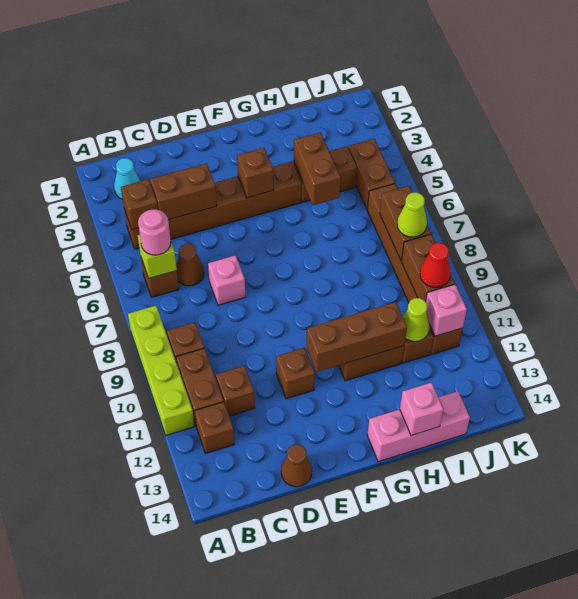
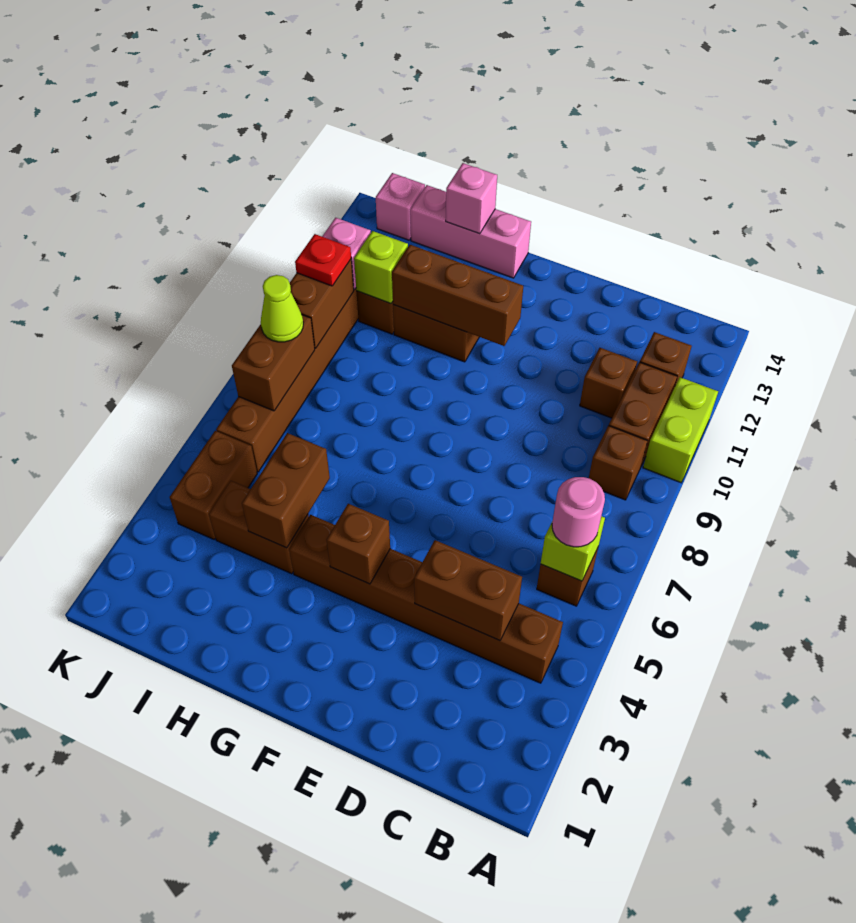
lime 1x4 brick [128,306,194,435] -> lime 1x2 brick [643,377,718,483]
cyan 1x1 cone [114,158,140,199] -> none
brown 1x1 brick [121,179,158,230] -> none
brown 1x1 cone [176,244,204,286] -> none
pink 1x1 brick [208,255,245,305] -> pink 1x1 brick moved to [376,173,425,240]
brown 1x1 cone [281,445,312,487] -> none
brown 1x1 brick [276,348,315,399] -> none
lime 1x1 cone [403,298,430,342] -> lime 1x1 brick [354,231,408,303]
red 1x1 cone [420,243,451,288] -> red 1x1 plate [295,234,351,286]

